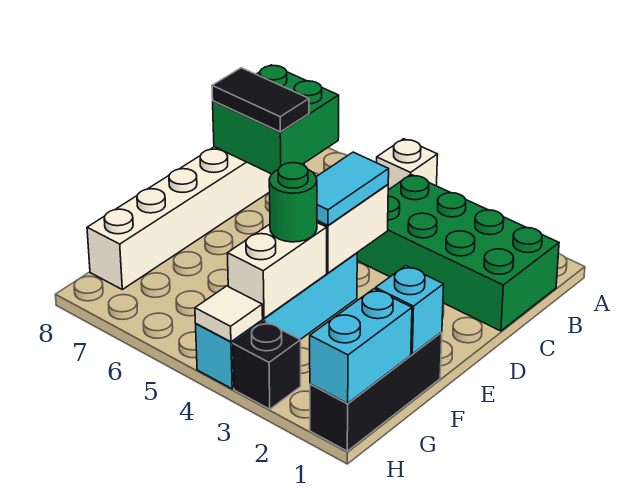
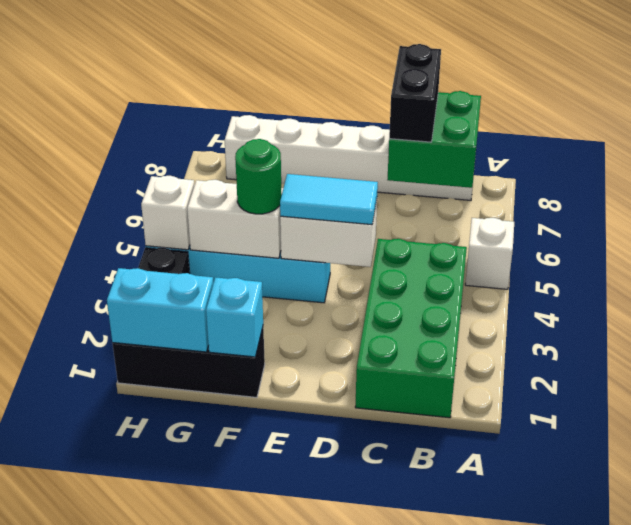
black 1x2 tile [212,68,309,132] -> black 1x2 brick [389,44,441,142]
white 1x1 tile [195,286,263,342] -> white 1x1 brick [141,176,194,250]

